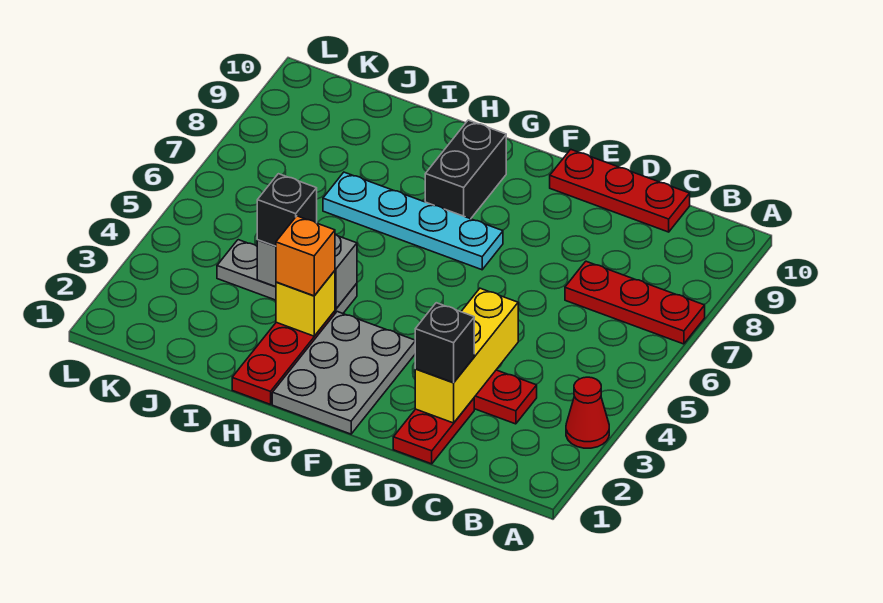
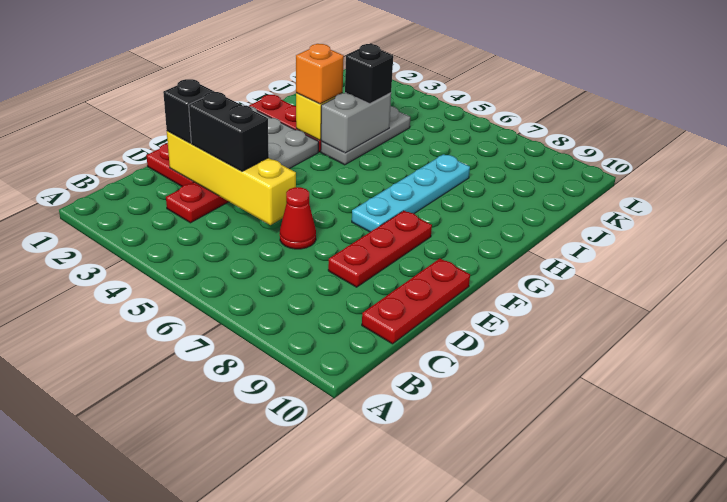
red 1x1 cone [566,377,609,448] -> red 1x1 cone moved to [280,187,316,249]
red 1x3 plate [565,261,705,344] -> red 1x3 plate moved to [328,211,432,287]
yellow 1x3 brick [415,288,518,423] -> yellow 1x4 brick [167,131,296,225]
black 1x2 brick [425,120,506,219] -> black 1x2 brick moved to [189,92,269,171]

